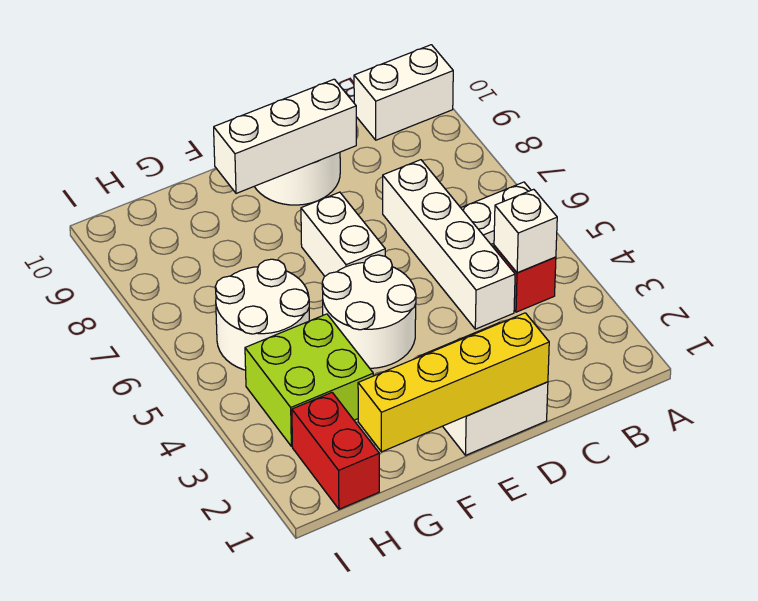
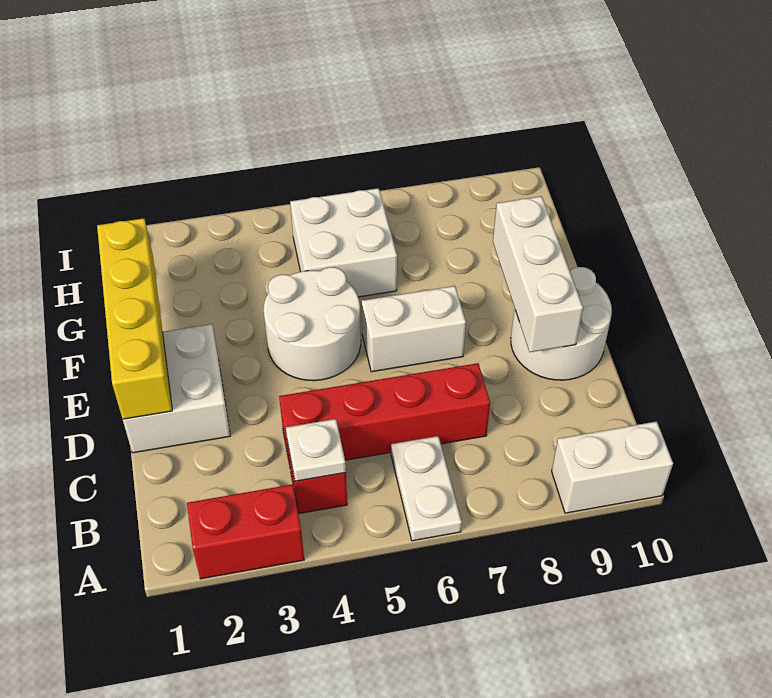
white 1x2 brick [354,45,453,140] -> white 1x2 brick turned to [552,421,673,513]
white 1x1 brick [494,189,557,273] -> white 1x1 plate [286,419,346,481]
white 1x4 brick [383,160,515,329] -> red 1x4 brick [279,363,490,465]
lime 2x2 brick [245,314,373,446] -> none
white 2x2 round brick [215,259,309,370] -> white 2x2 brick [290,188,397,297]
red 1x2 brick [292,393,379,509] -> red 1x2 brick moved to [187,484,304,579]

